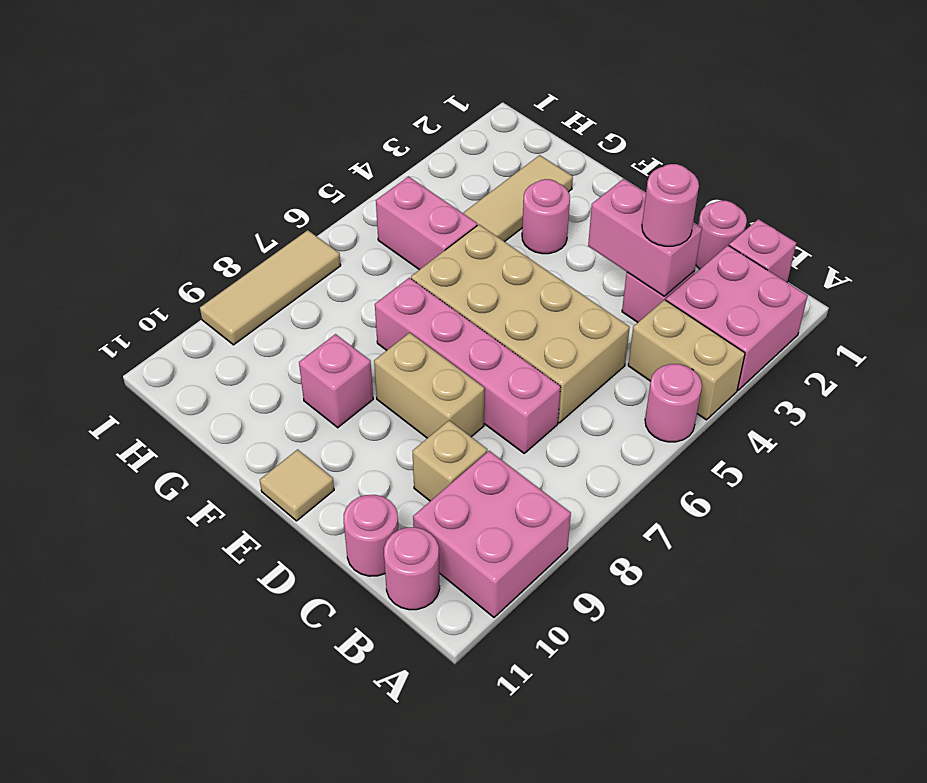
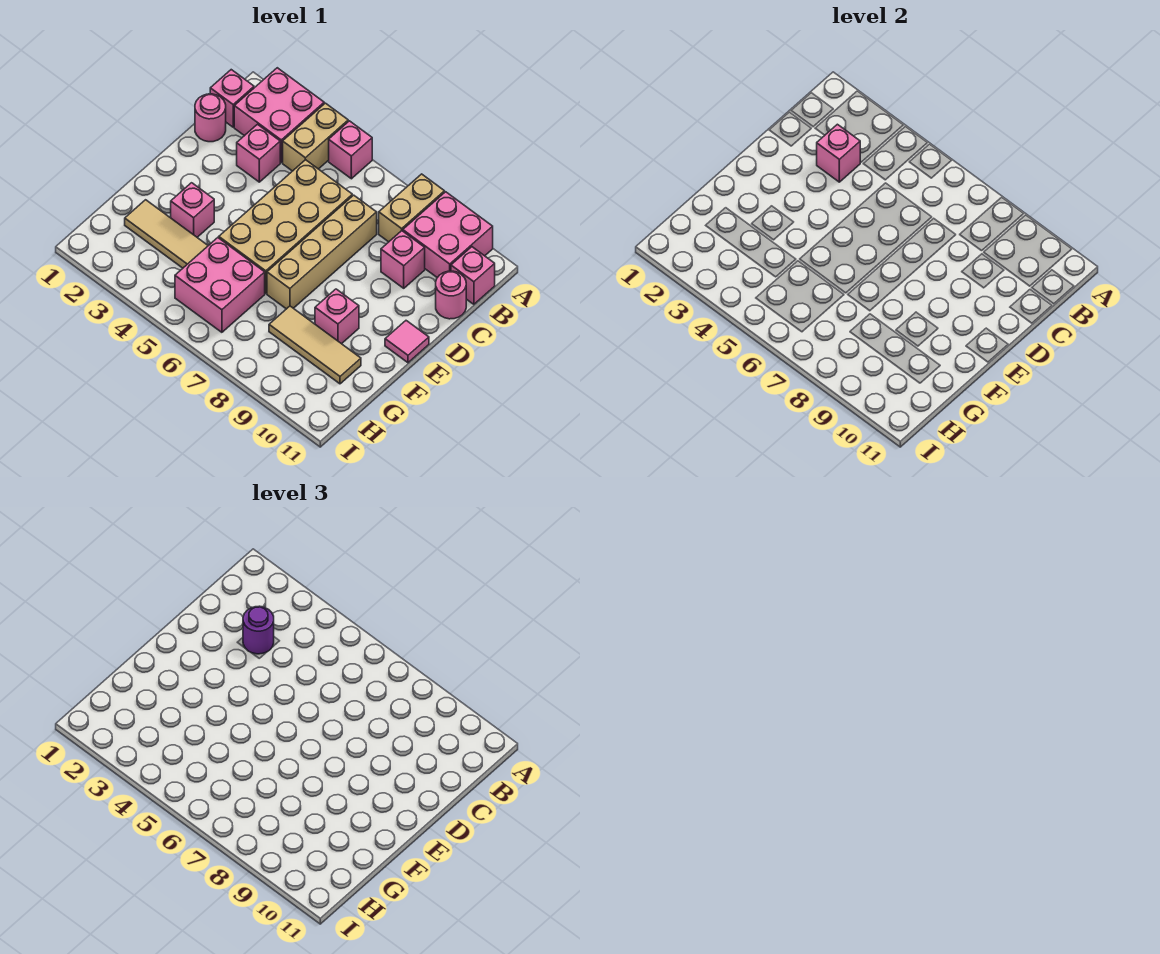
pink 1x1 round brick [645,364,702,442] -> pink 1x1 brick [329,121,372,179]
pink 1x1 round brick [384,527,440,610] -> pink 1x1 brick [451,247,495,304]
pink 1x2 brick [588,179,702,296] -> pink 1x1 brick [817,124,860,182]
pink 1x1 round brick [642,164,699,246] -> purple 1x1 round brick [243,606,274,654]
pink 1x4 brick [375,278,561,453] -> tan 1x4 brick [267,195,377,309]
tan 1x1 brick [413,420,487,501] -> pink 1x1 brick [381,231,425,288]
tan 1x2 brick [374,333,484,438] -> tan 1x2 brick moved to [379,174,444,242]
tan 1x1 tile [260,450,334,521] -> pink 1x1 tile [385,321,429,363]
pink 1x1 round brick [522,179,570,254] -> pink 1x1 brick [171,183,214,237]
pink 1x2 brick [376,177,477,270] -> pink 2x2 brick [175,238,265,332]
tan 1x3 tile [200,230,341,345] -> tan 1x3 tile moved to [269,306,361,384]

